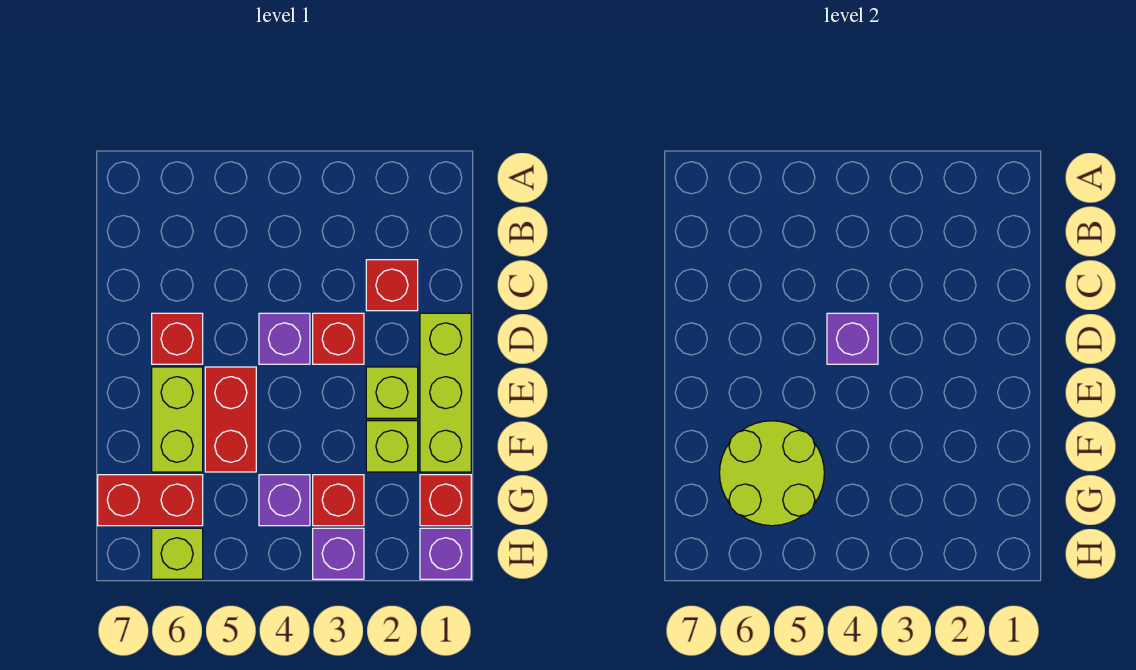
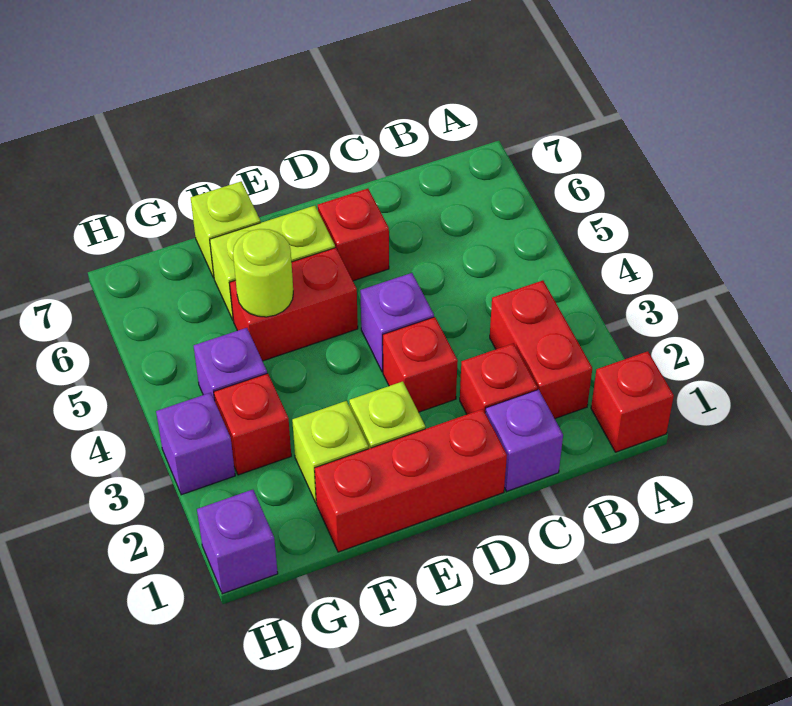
lime 1x3 brick [420,313,471,472] -> red 1x3 brick [315,409,507,552]
purple 1x1 brick [827,313,878,364] -> purple 1x1 brick moved to [485,390,563,491]
lime 2x2 round brick [720,421,824,526] -> lime 1x1 round brick [233,229,293,317]
red 1x1 brick [420,475,471,526] -> red 1x1 brick moved to [591,351,674,452]
red 1x2 brick [98,475,203,526] -> red 1x2 brick moved to [490,281,592,418]
lime 1x1 brick [152,528,203,579] -> lime 1x1 brick moved to [191,181,261,278]

